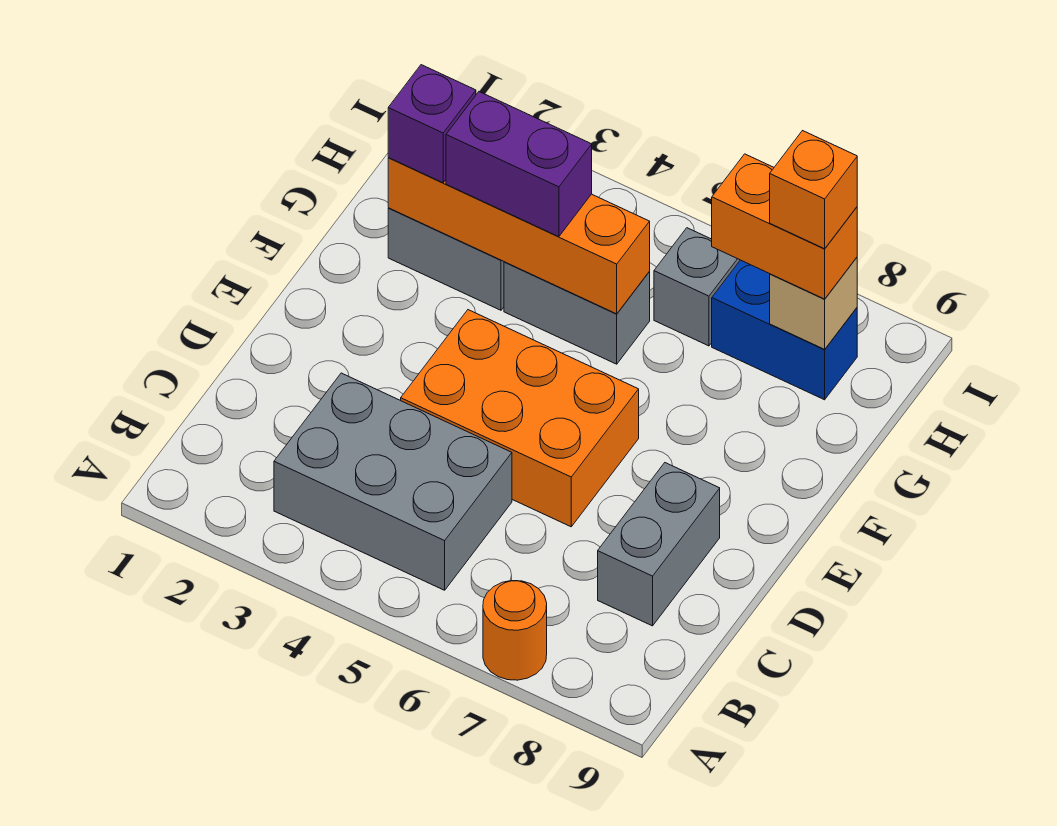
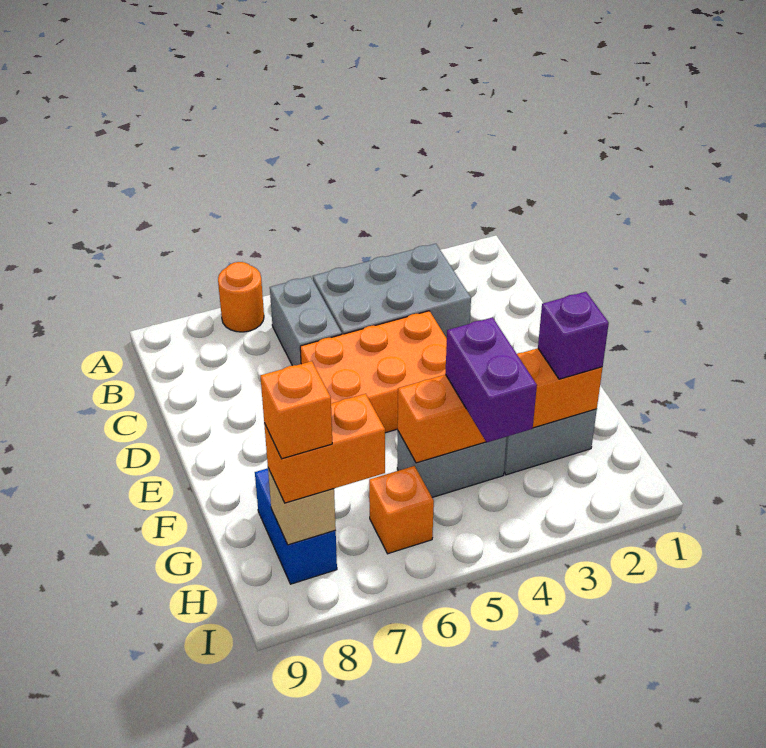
grey 1x2 brick [598,463,720,626] -> grey 1x2 brick moved to [270,276,342,366]
purple 1x2 brick [446,92,592,237] -> purple 1x2 brick turned to [445,317,537,442]
grey 1x1 brick [654,228,740,346] -> orange 1x1 brick [369,466,434,554]
blue 1x2 brick [712,260,857,400] -> blue 1x2 brick turned to [255,468,337,584]

